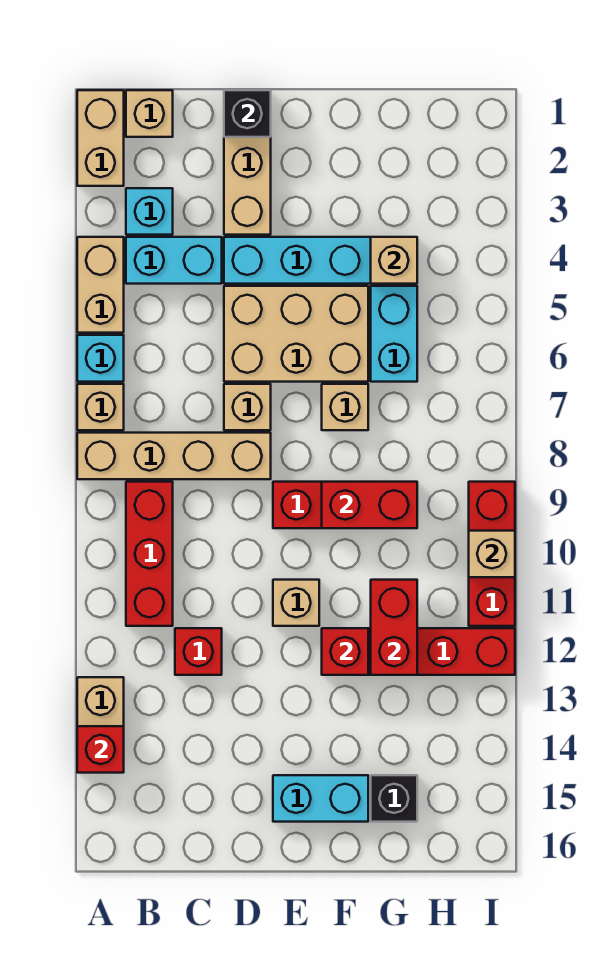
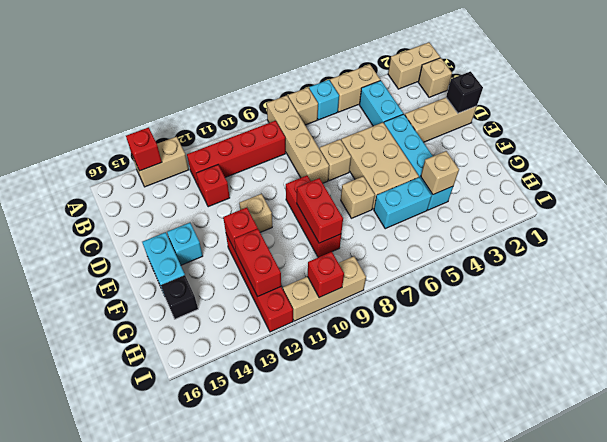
cyan 1x1 brick [126,188,173,235] -> cyan 1x1 brick moved to [167,223,203,265]
red 1x3 brick [126,482,173,626] -> red 1x4 brick [187,121,286,187]
red 1x2 brick [371,580,417,675] -> red 1x2 brick turned to [234,229,281,296]
red 1x3 brick [469,482,515,626] -> tan 1x3 brick [283,256,366,321]
tan 1x1 brick [469,531,515,577] -> red 1x1 brick [308,252,344,297]

